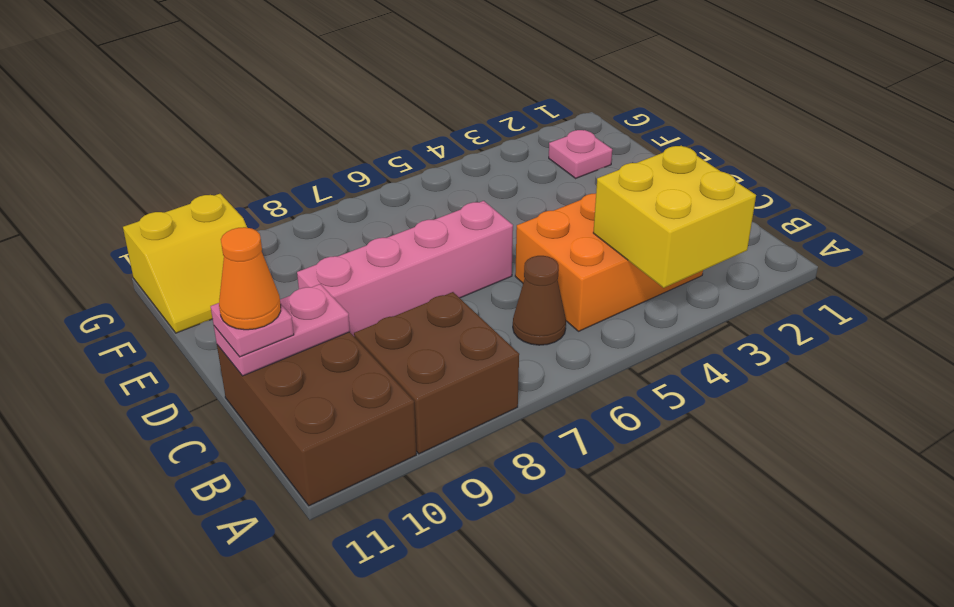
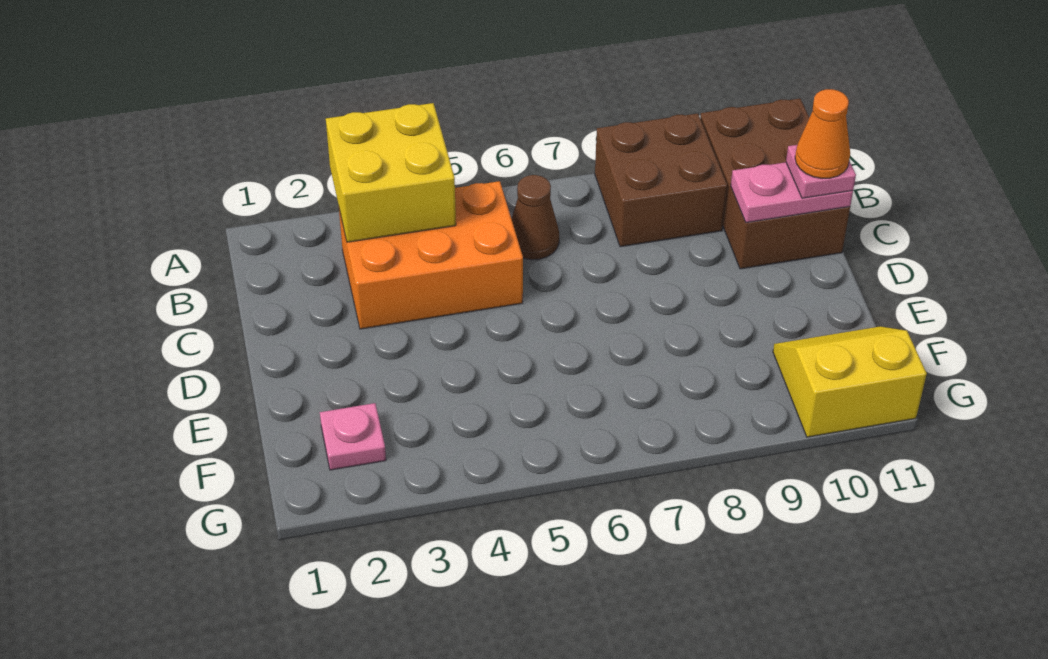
pink 1x4 brick [297,201,513,336] -> none

